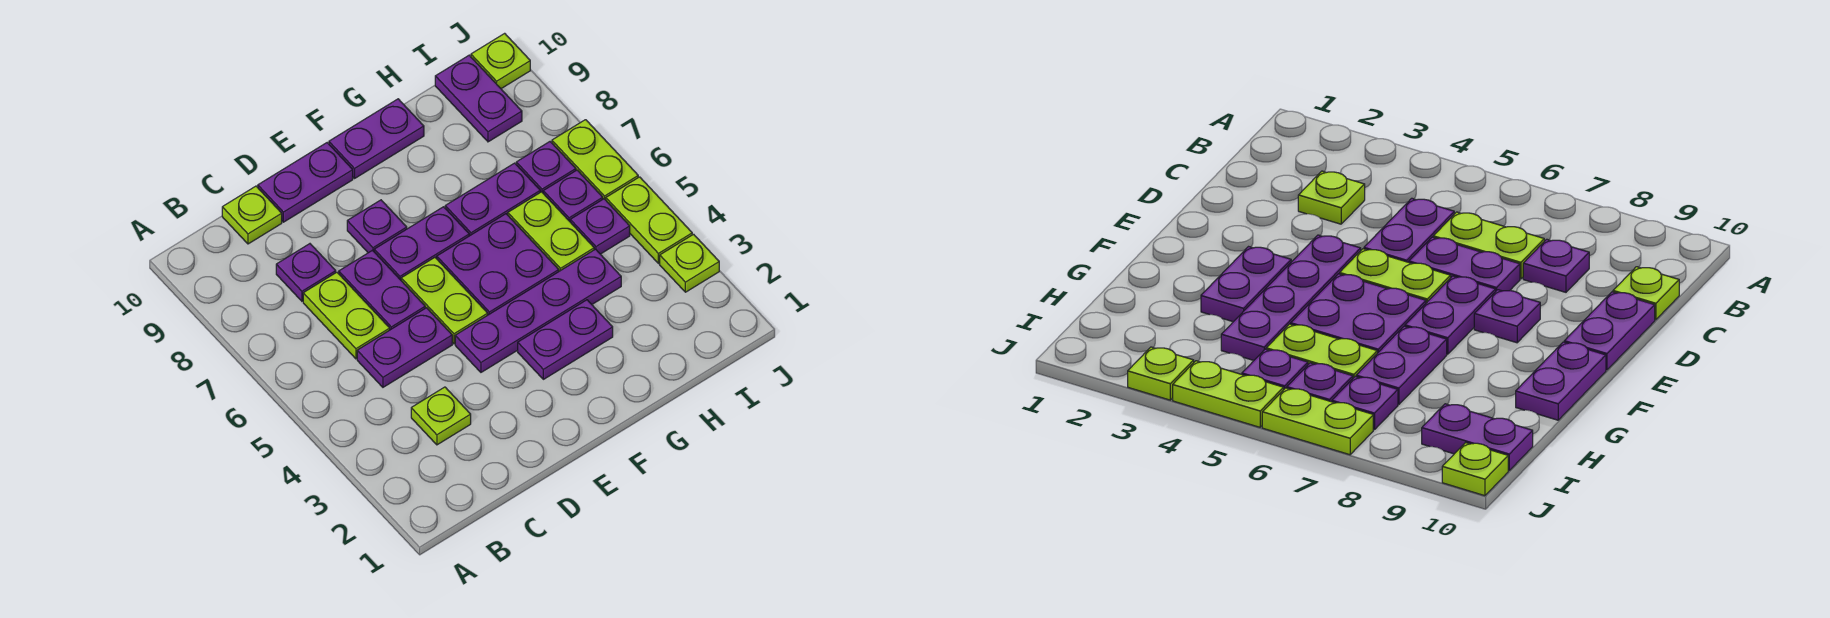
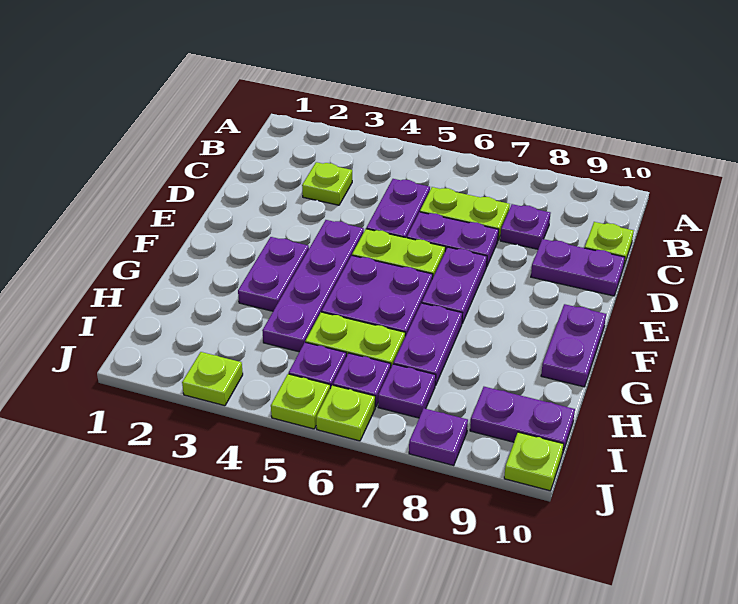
purple 1x2 plate [258,143,353,222] -> purple 1x2 plate turned to [531,239,625,296]
purple 1x1 plate [347,200,407,253] -> purple 1x1 plate moved to [409,408,468,466]
lime 1x2 plate [606,177,692,264] -> lime 1x1 plate [271,374,330,429]
lime 1x2 plate [552,120,638,200] -> lime 1x1 plate [316,385,375,441]

